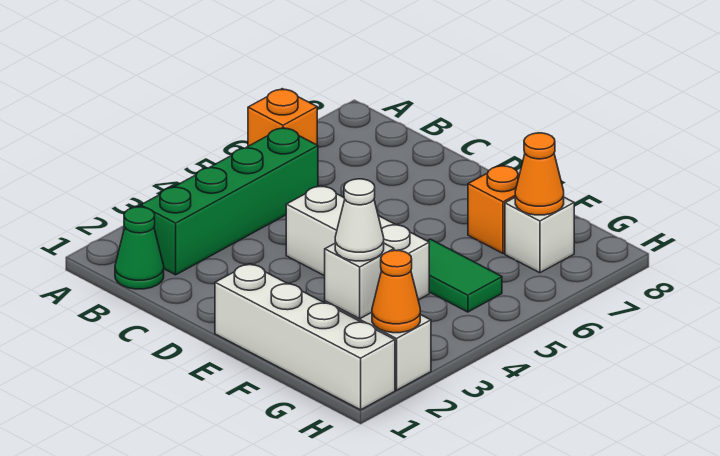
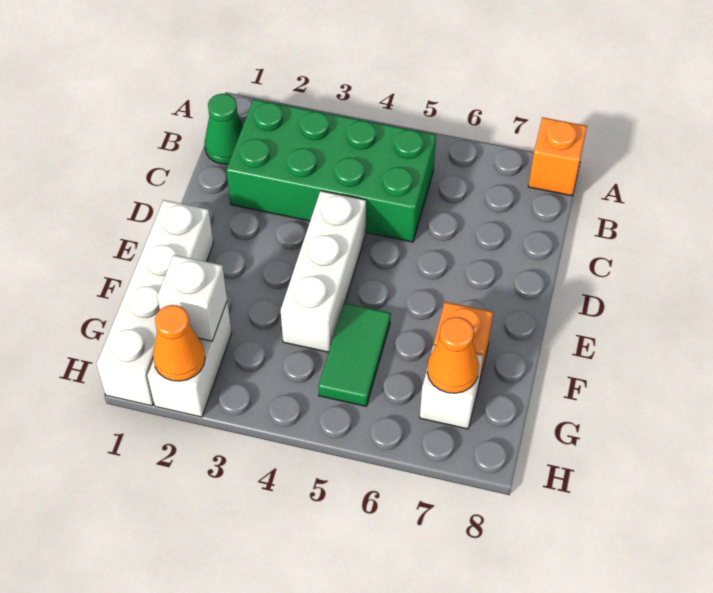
orange 1x1 brick [248,89,317,146] -> orange 1x1 brick moved to [528,117,587,196]
green 1x4 brick [141,128,318,275] -> green 2x4 brick [226,99,436,242]
white 1x1 cone [335,179,384,261] -> none

